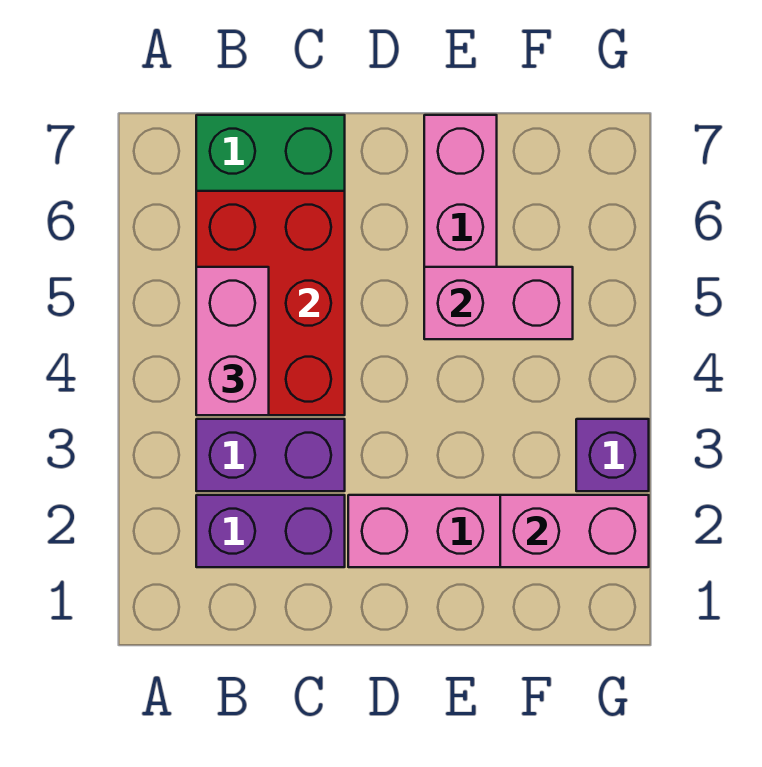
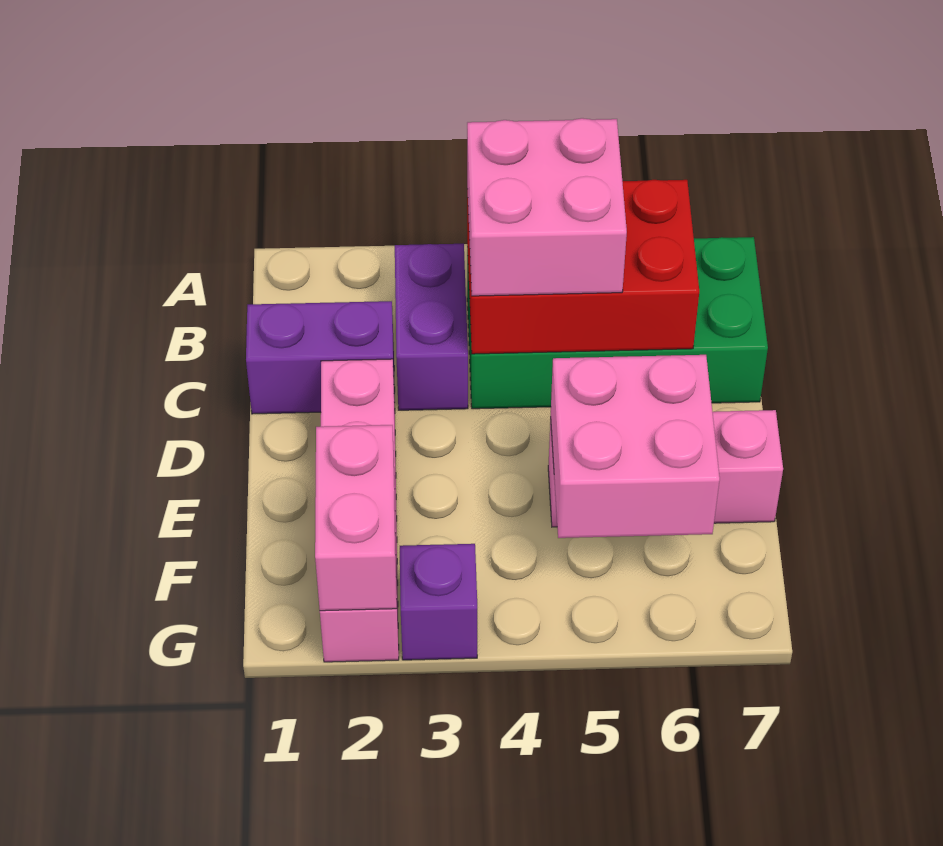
purple 1x2 brick [196,495,345,567] -> purple 1x2 brick turned to [246,301,395,414]
pink 1x2 brick [196,267,269,415] -> pink 2x2 brick [467,118,627,296]
pink 1x2 brick [424,267,573,339] -> pink 2x2 brick [551,355,720,538]

